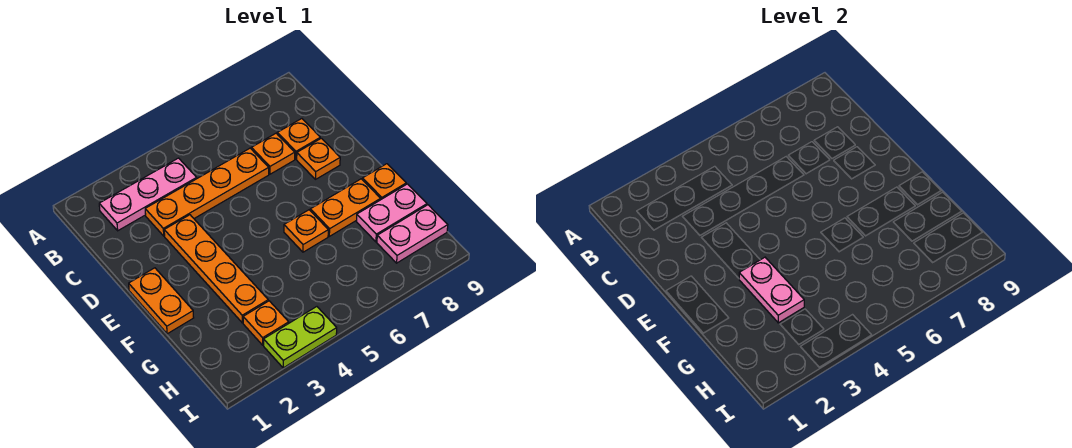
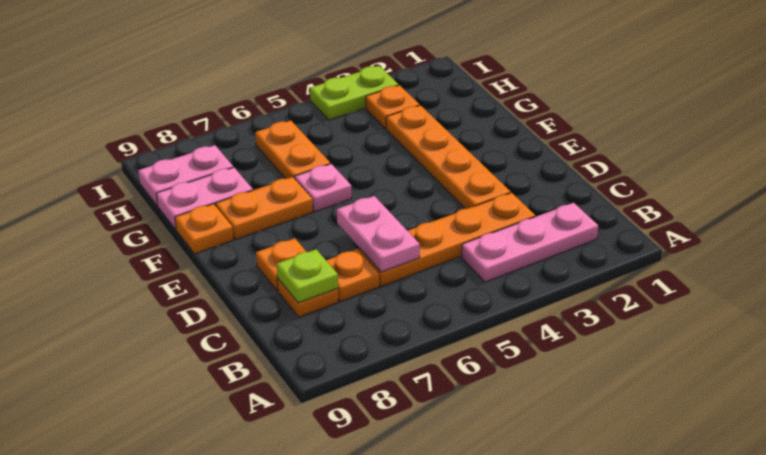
none -> lime 1x1 plate [277,249,338,303]
orange 1x2 plate [129,268,194,334] -> orange 1x2 plate moved to [255,121,330,179]
pink 1x2 plate [739,257,804,323] -> pink 1x2 plate moved to [337,196,420,272]
orange 1x1 plate [284,210,328,252] -> pink 1x1 plate [295,164,352,212]

